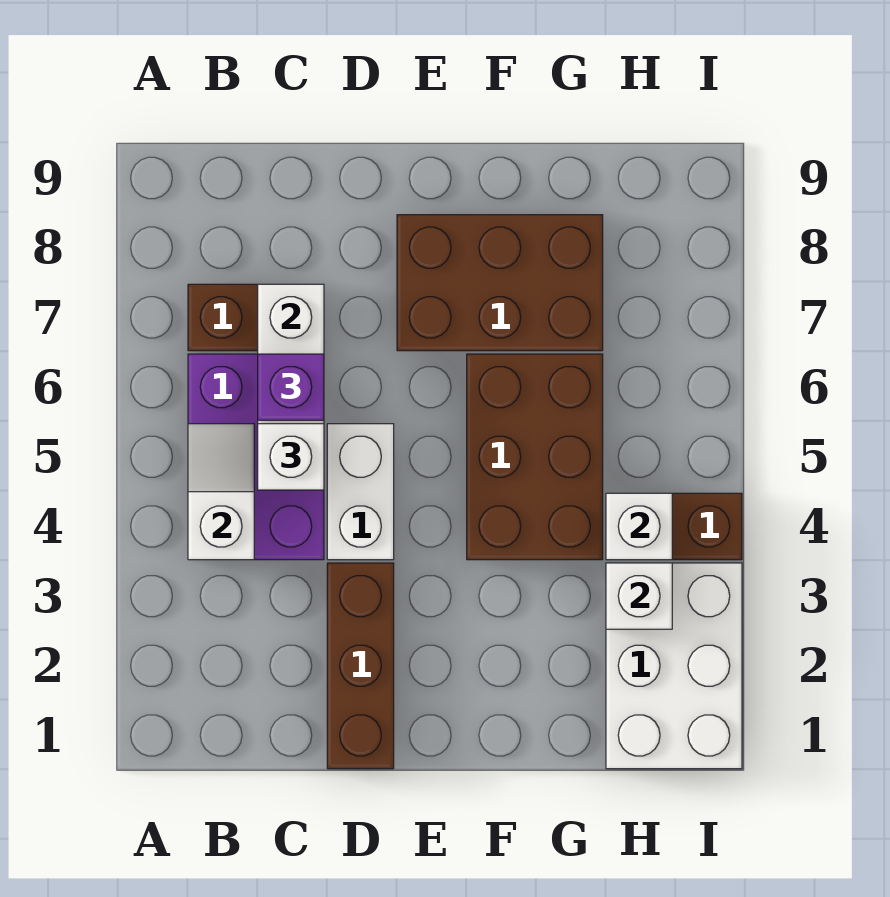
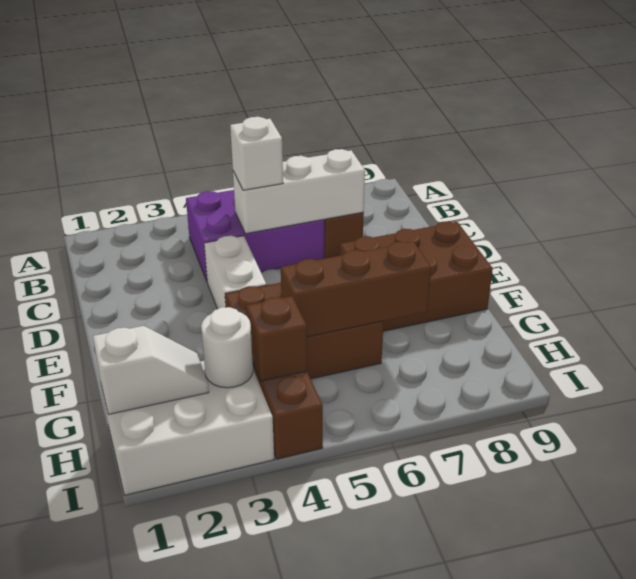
white 1x2 slope [188,424,254,560] -> white 1x2 slope moved to [93,326,209,415]
purple 1x1 brick [258,354,324,420] -> none
brown 1x3 brick [327,563,394,769] -> brown 1x3 brick moved to [281,242,431,337]
white 1x2 brick [327,424,394,560] -> white 1x2 brick turned to [204,236,266,309]
brown 2x3 brick [397,215,603,351] -> brown 2x3 brick turned to [340,221,493,331]
white 1x1 brick [606,563,672,629] -> white 1x1 round brick [201,307,253,388]
white 1x1 brick [606,493,672,560] -> brown 1x1 brick [246,296,307,381]

